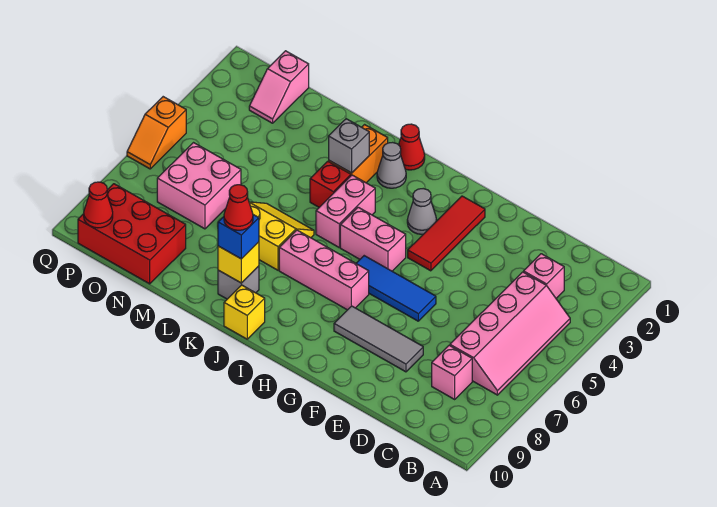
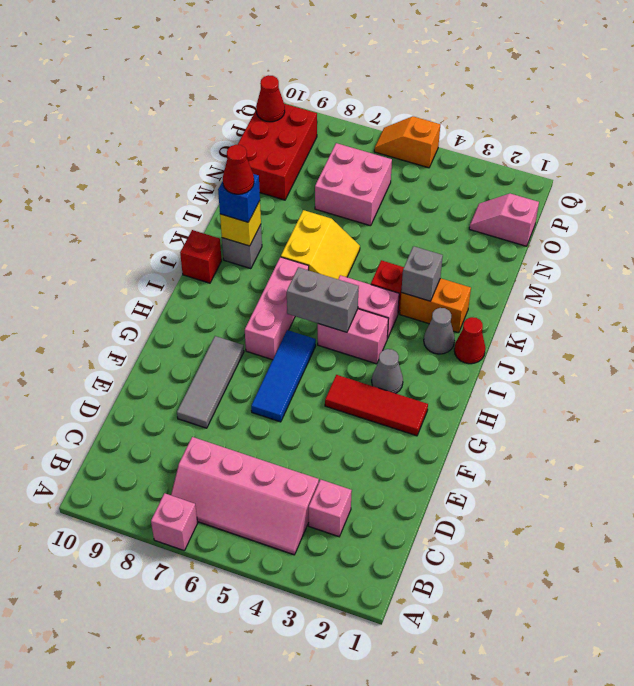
pink 1x1 brick [432,345,472,399] -> pink 1x1 brick moved to [151,493,197,550]
pink 1x2 brick [340,207,406,271] -> pink 1x2 brick turned to [318,309,388,364]
none -> grey 1x2 brick [287,267,359,332]
yellow 1x1 brick [224,285,265,339] -> red 1x1 brick [180,230,222,283]

